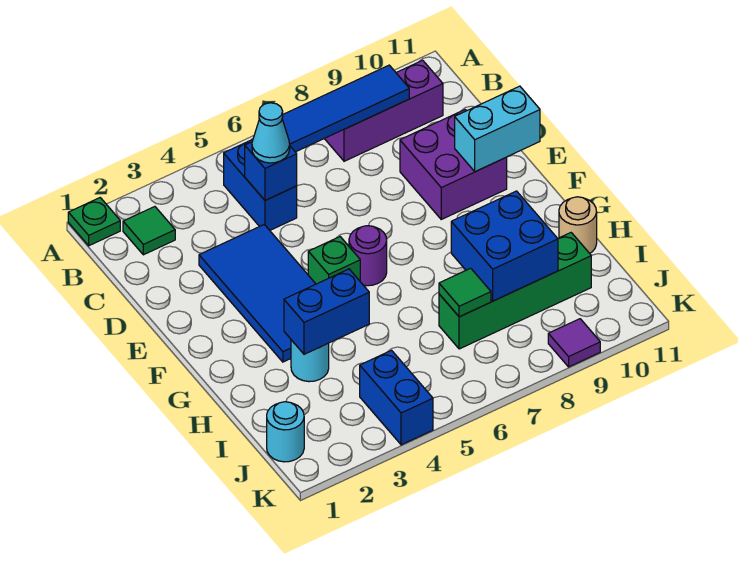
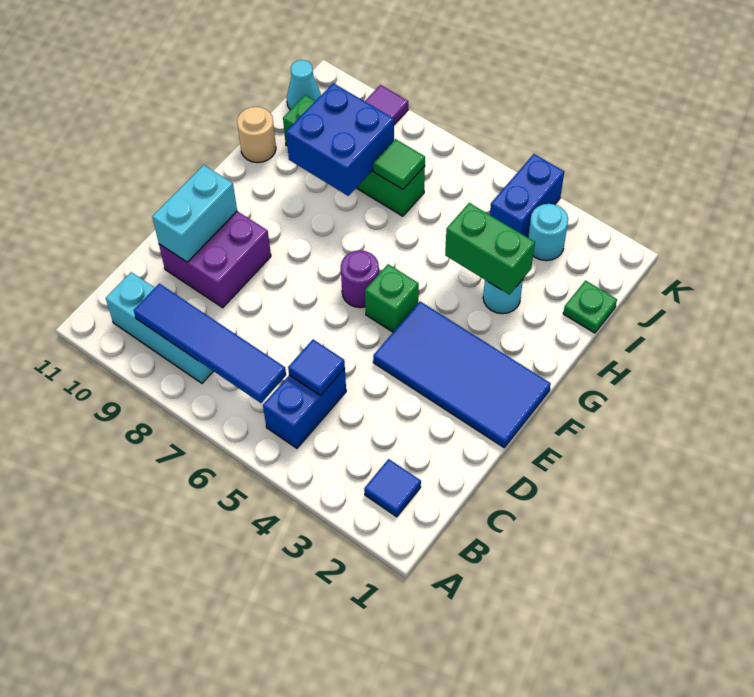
green 1x1 plate [68,198,120,246] -> green 1x1 plate moved to [563,281,617,333]
green 1x1 tile [123,207,175,255] -> blue 1x1 tile [364,459,421,517]
purple 1x3 brick [325,60,443,161] -> cyan 1x3 brick [106,272,213,383]
blue 1x1 brick [245,142,297,200] -> blue 1x1 tile [288,340,345,396]
cyan 1x1 cone [252,103,290,163] -> cyan 1x1 cone moved to [287,60,321,110]
blue 2x4 tile [199,225,315,362] -> blue 2x4 tile turned to [373,302,551,448]
cyan 1x2 brick [455,86,540,172] -> cyan 1x2 brick turned to [152,165,237,262]
blue 1x2 brick [284,269,369,354] -> green 1x2 brick [445,203,535,295]
cyan 1x1 round brick [267,402,304,462] -> cyan 1x1 round brick moved to [528,204,568,261]

